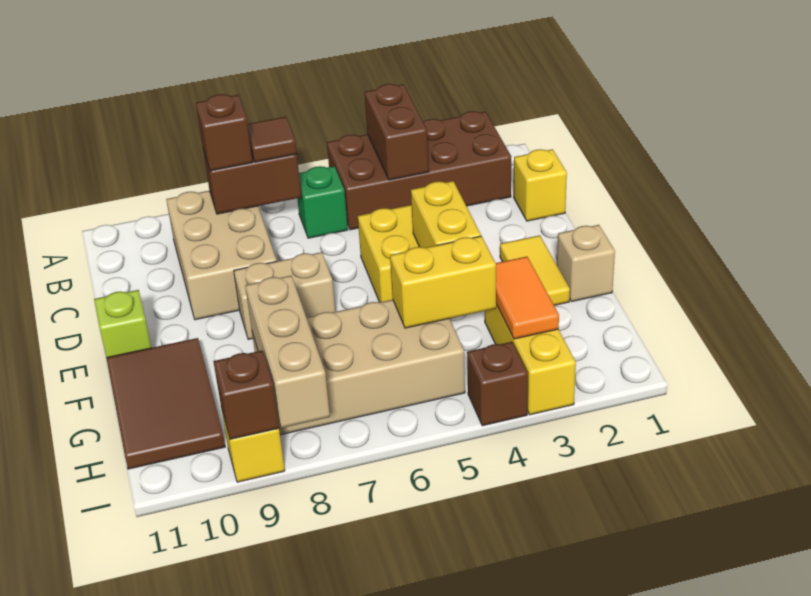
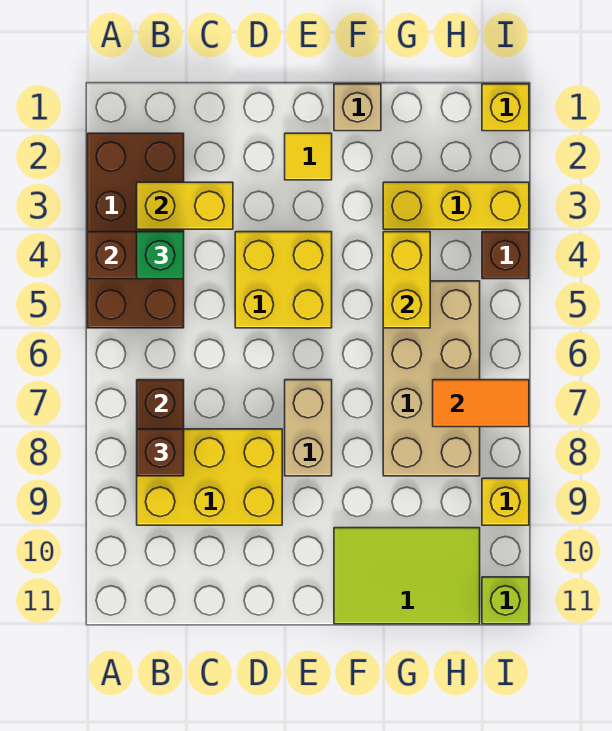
green 1x1 brick [297,166,348,238] -> green 1x1 brick moved to [137,232,184,279]
brown 1x1 tile [248,117,297,162] -> none
tan 2x3 brick [166,191,277,320] -> yellow 2x3 brick [137,429,282,525]
yellow 1x1 brick [513,149,567,221] -> yellow 1x1 brick moved to [482,84,529,131]
yellow 1x2 tile [500,235,570,305] -> yellow 1x1 tile [285,133,332,180]
yellow 1x2 brick [411,181,481,248] -> yellow 1x2 brick moved to [137,182,233,229]
lime 1x1 brick [94,290,151,357] -> lime 1x1 brick moved to [482,577,529,624]
brown 2x3 tile [106,338,225,469] -> lime 2x3 tile [334,528,480,624]
orange 1x2 tile [496,257,559,339] -> orange 1x2 tile moved to [433,380,529,427]
tan 1x3 brick [245,276,330,428] -> none
brown 1x1 brick [213,351,279,439] -> none

